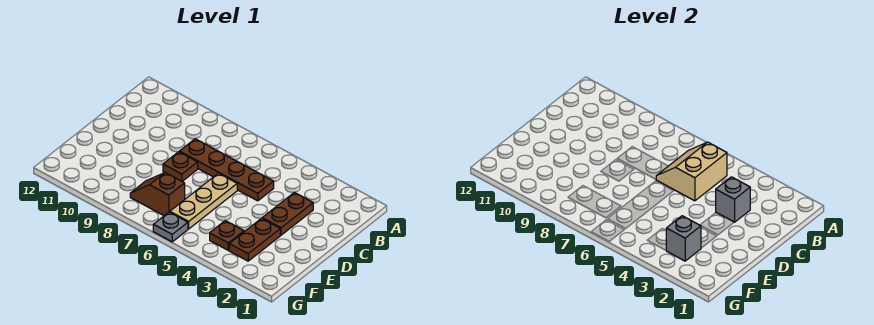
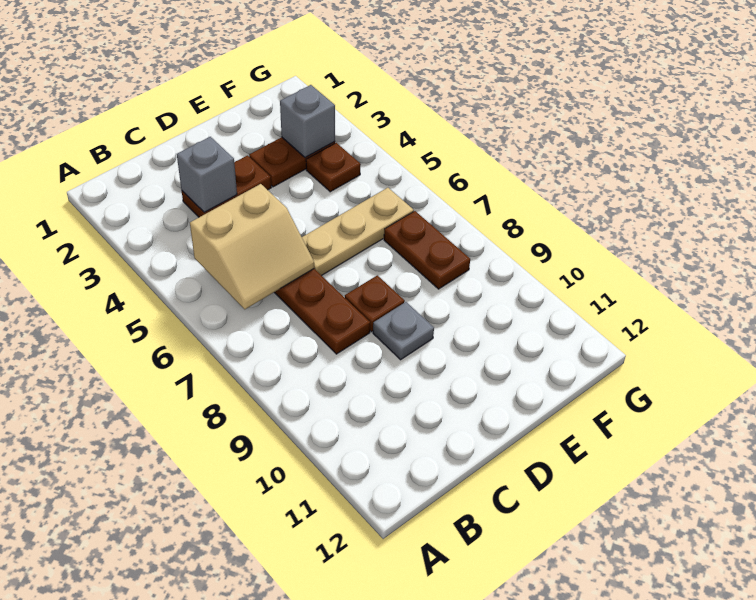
brown 1x2 slope [130,173,185,216] -> brown 1x2 plate [384,211,470,289]
grey 1x1 plate [153,212,188,242] -> grey 1x1 plate moved to [373,302,434,360]

